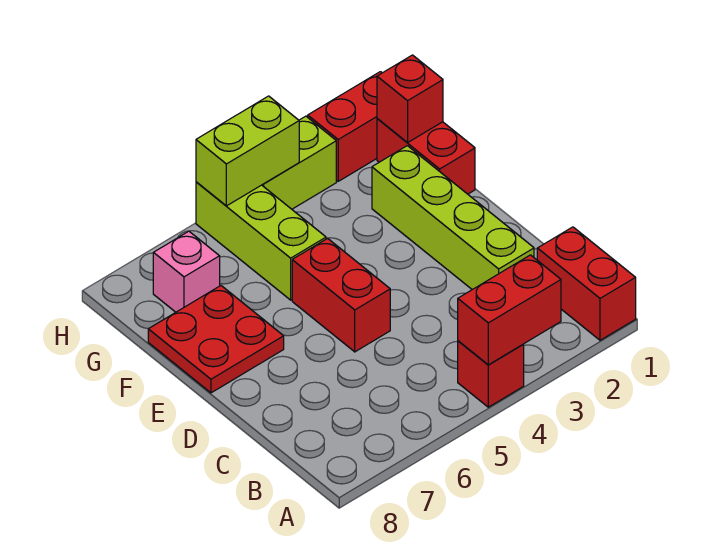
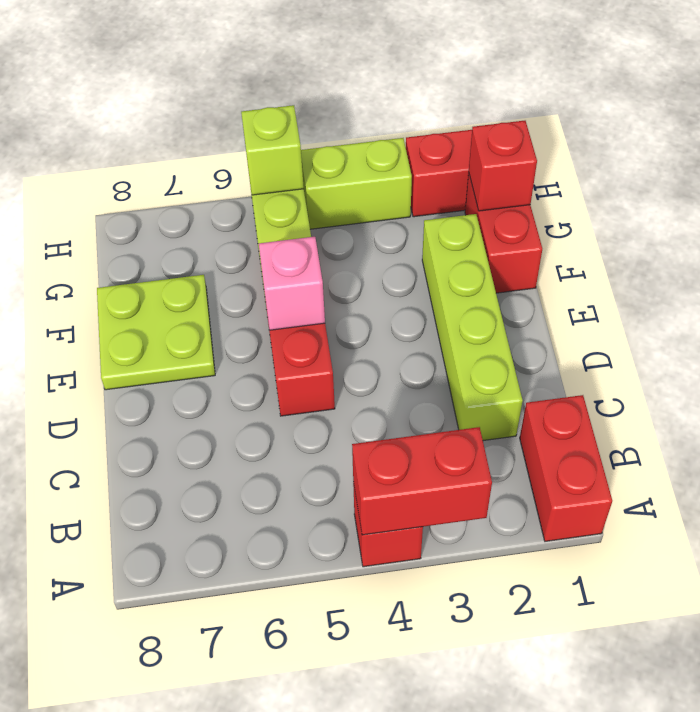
red 2x2 plate [148,286,284,393] -> lime 2x2 plate [97,275,215,390]
pink 1x1 brick [153,231,220,312] -> pink 1x1 brick moved to [259,237,325,330]
lime 1x2 brick [196,96,299,206] -> lime 1x1 brick [241,105,304,195]

